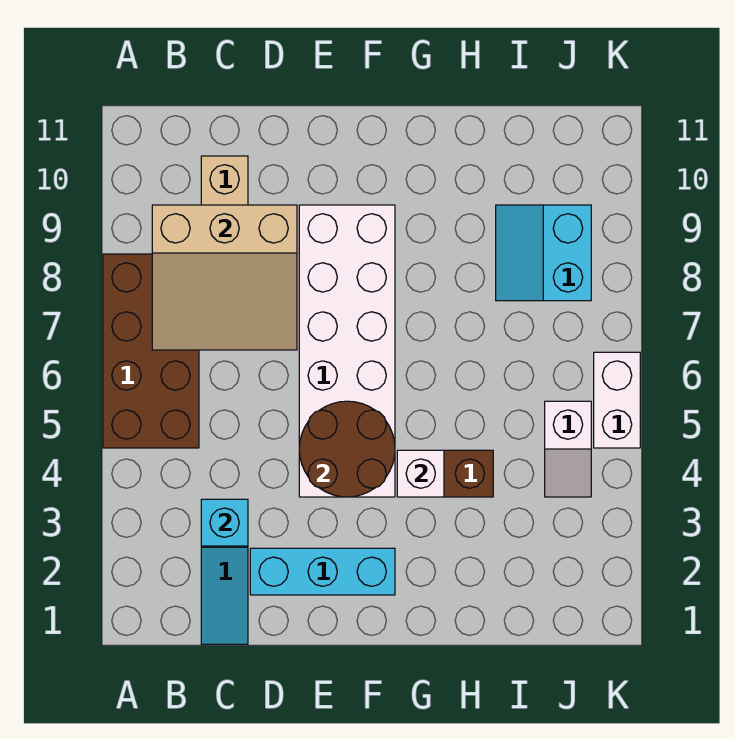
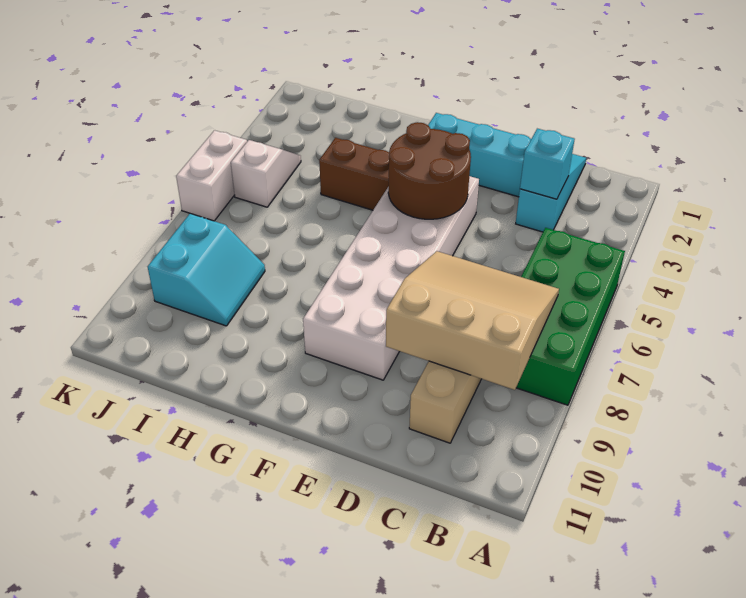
brown 2x4 brick [103,254,199,448] -> green 2x4 brick [516,228,625,405]
white 1x1 brick [397,450,444,497] -> none

